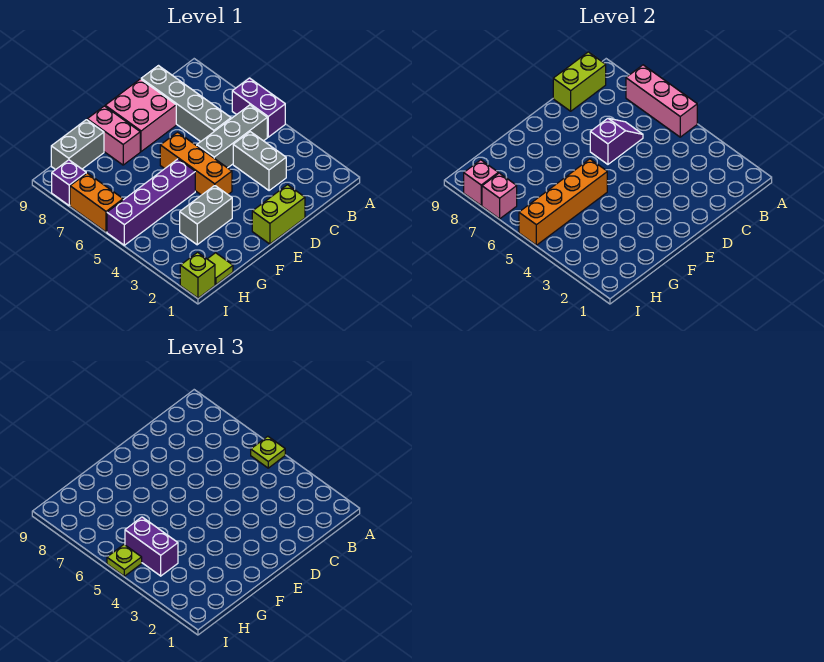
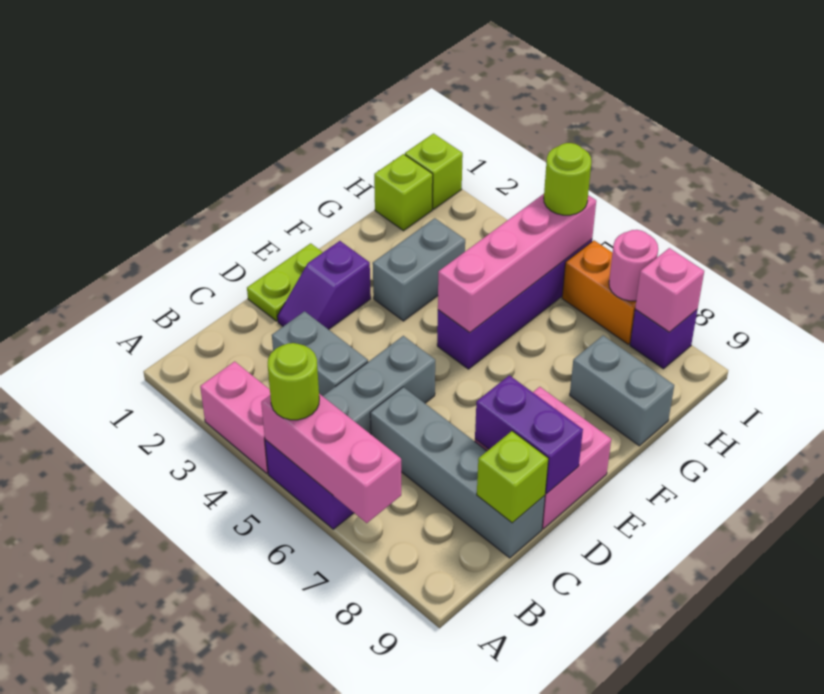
lime 1x1 plate [251,436,285,468] -> lime 1x1 round brick [268,343,319,420]
lime 1x2 brick [553,52,606,111] -> lime 1x1 brick [477,431,548,523]
purple 1x2 slope [590,118,643,164] -> purple 1x2 slope moved to [277,241,371,330]
lime 1x2 brick [252,185,305,244] -> lime 1x2 plate [247,243,323,321]
orange 1x3 brick [160,132,232,195] -> none
orange 1x4 brick [519,159,607,245] -> pink 1x4 brick [438,194,596,333]
pink 1x2 brick [87,106,140,165] -> pink 1x2 brick moved to [200,361,270,473]
grey 1x2 brick [51,120,104,170] -> grey 1x2 brick turned to [570,336,674,446]
lime 1x1 tile [208,253,233,285] -> lime 1x1 brick [374,154,433,231]
purple 1x2 brick [125,517,178,576] -> purple 1x2 brick moved to [475,375,583,493]
lime 1x1 plate [107,545,142,576] -> lime 1x1 round brick [544,143,591,215]
pink 1x1 brick [482,173,517,219] -> pink 1x1 round brick [609,230,658,301]

